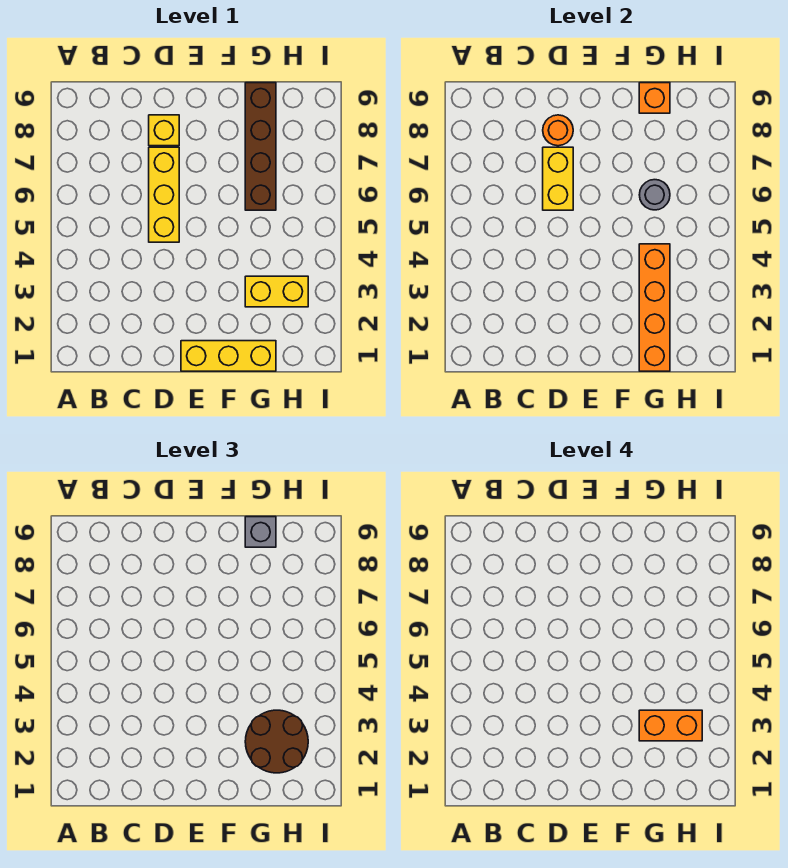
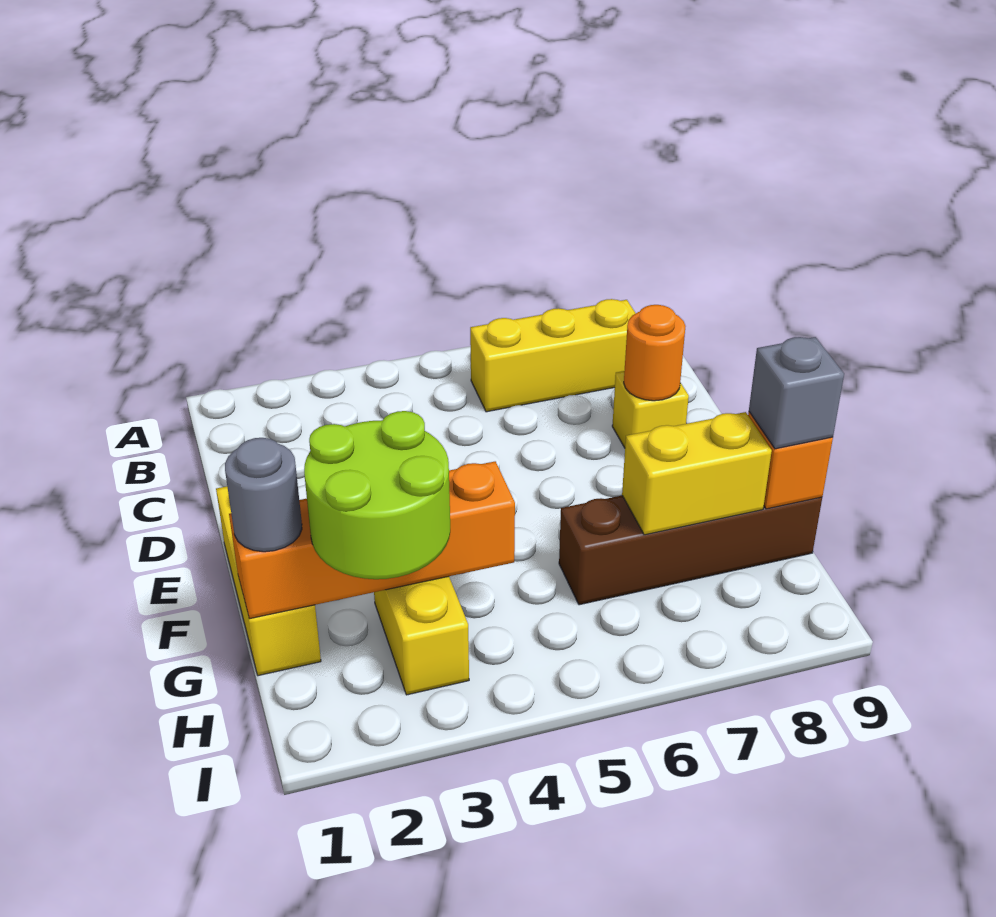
yellow 1x3 brick [149,147,179,242] -> yellow 1x3 brick moved to [470,299,636,412]
yellow 1x2 brick [543,147,573,210] -> yellow 1x2 brick moved to [622,412,772,535]
brown 2x2 round brick [245,710,308,773] -> lime 2x2 round brick [304,411,450,579]
orange 1x2 brick [639,710,702,741] -> none
grey 1x1 round brick [639,180,670,210] -> grey 1x1 round brick moved to [225,438,302,552]

